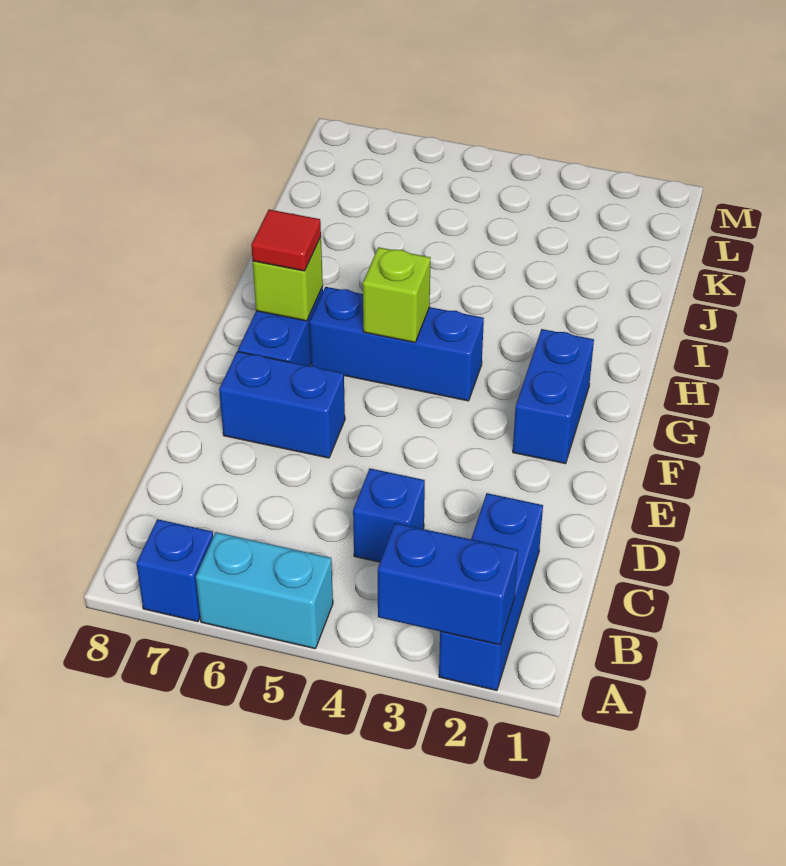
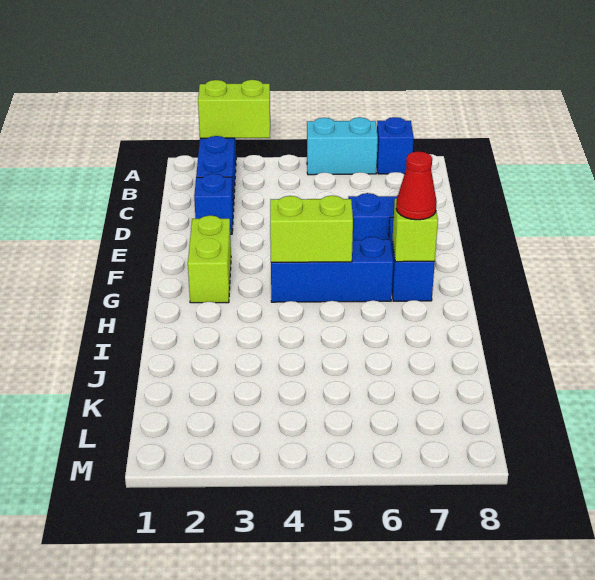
blue 1x2 brick [378,523,518,645] -> lime 1x2 brick [198,80,270,138]
blue 1x1 brick [353,468,425,562] -> blue 1x1 brick moved to [194,174,233,234]
blue 1x2 brick [513,329,594,464] -> lime 1x2 brick [188,215,231,303]
lime 1x1 brick [363,247,431,342] -> lime 1x2 brick [270,196,353,262]
red 1x1 tile [251,210,321,271] -> red 1x1 cone [396,151,437,220]

